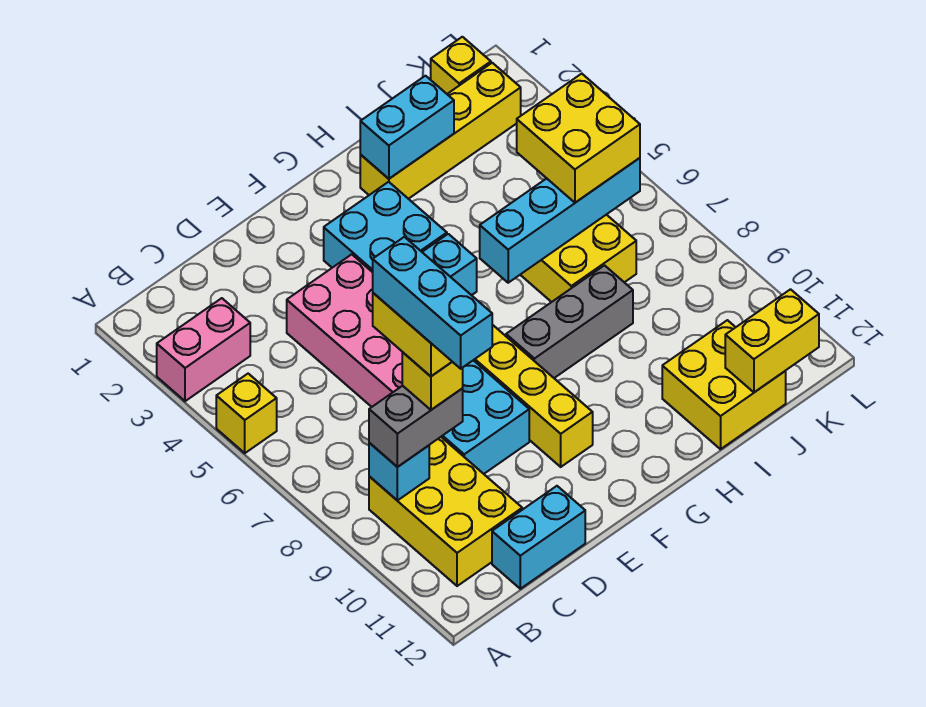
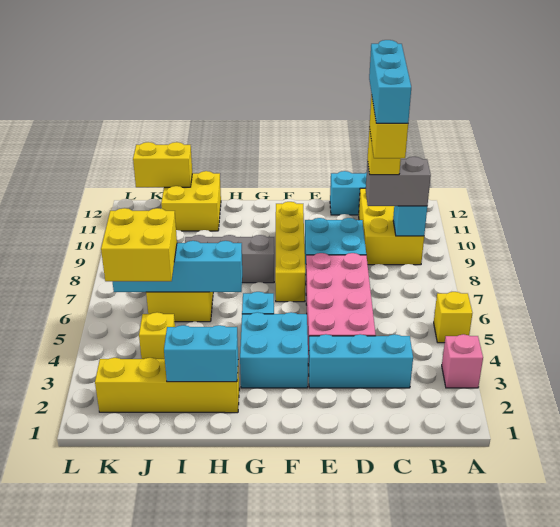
pink 1x2 brick [157,298,250,401] -> pink 1x1 brick [442,334,483,388]
none -> cyan 1x3 brick [308,334,413,388]
yellow 1x1 brick [431,37,491,94] -> yellow 1x1 brick moved to [139,312,175,359]

